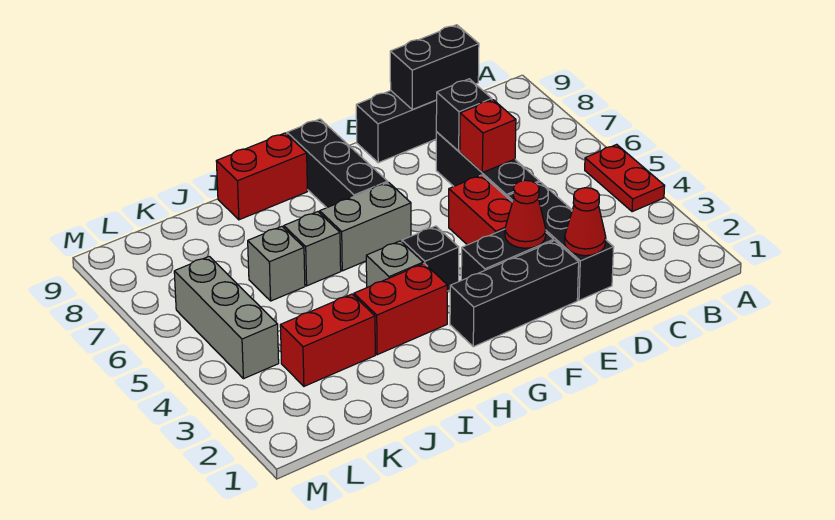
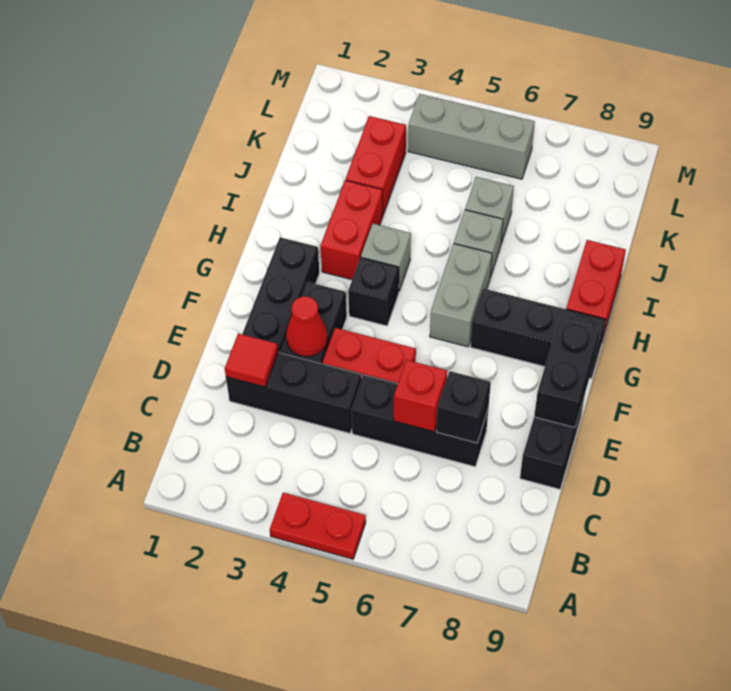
black 1x2 brick [390,25,479,109] -> black 1x2 brick moved to [534,319,600,428]
red 1x1 cone [565,188,606,256] -> red 1x1 tile [225,333,278,387]

